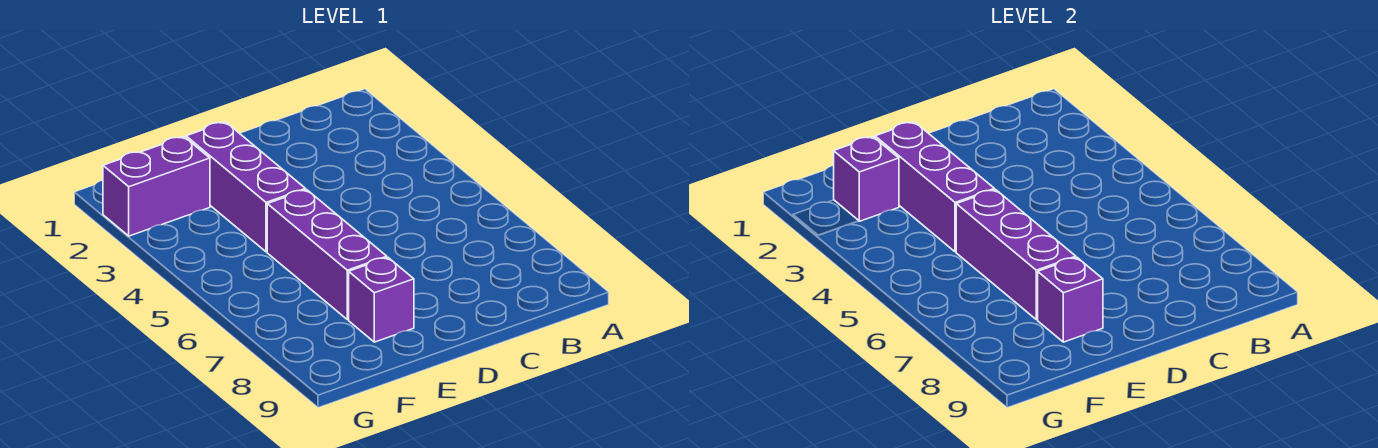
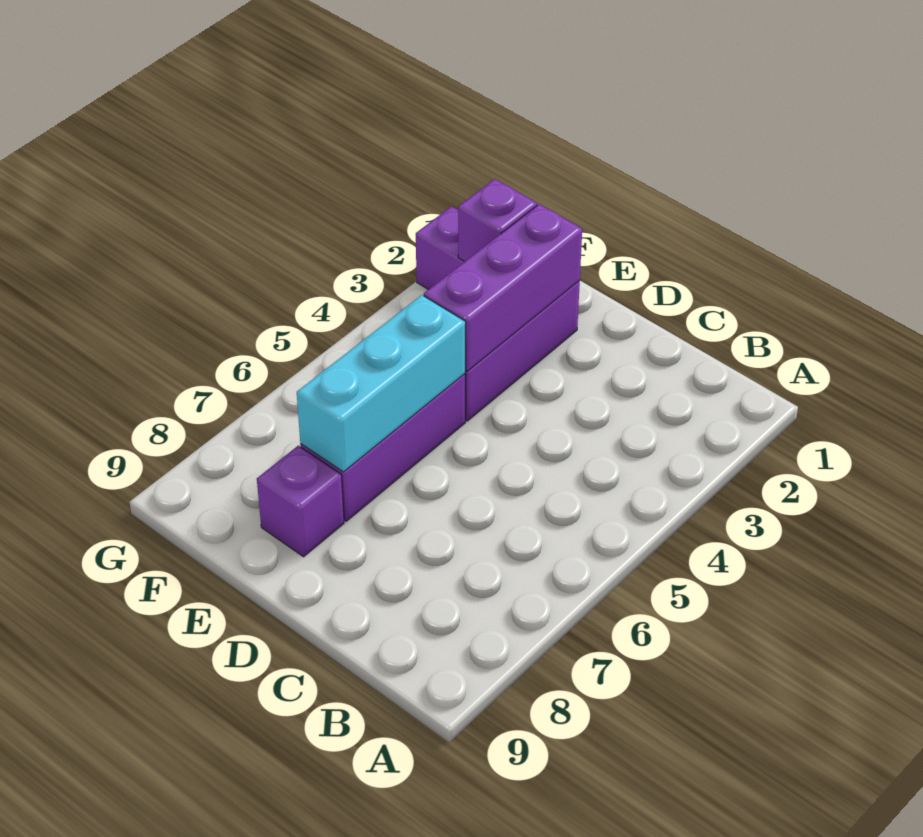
purple 1x3 brick [956,190,1076,320] -> cyan 1x3 brick [297,295,466,472]
purple 1x1 brick [1038,258,1103,342] -> none

